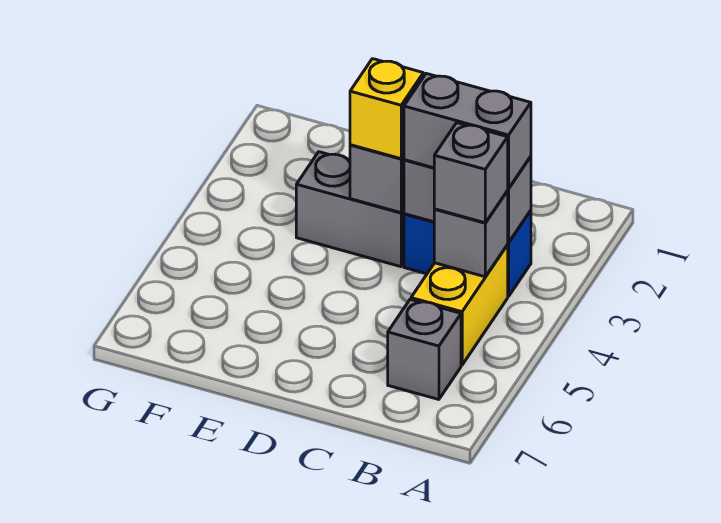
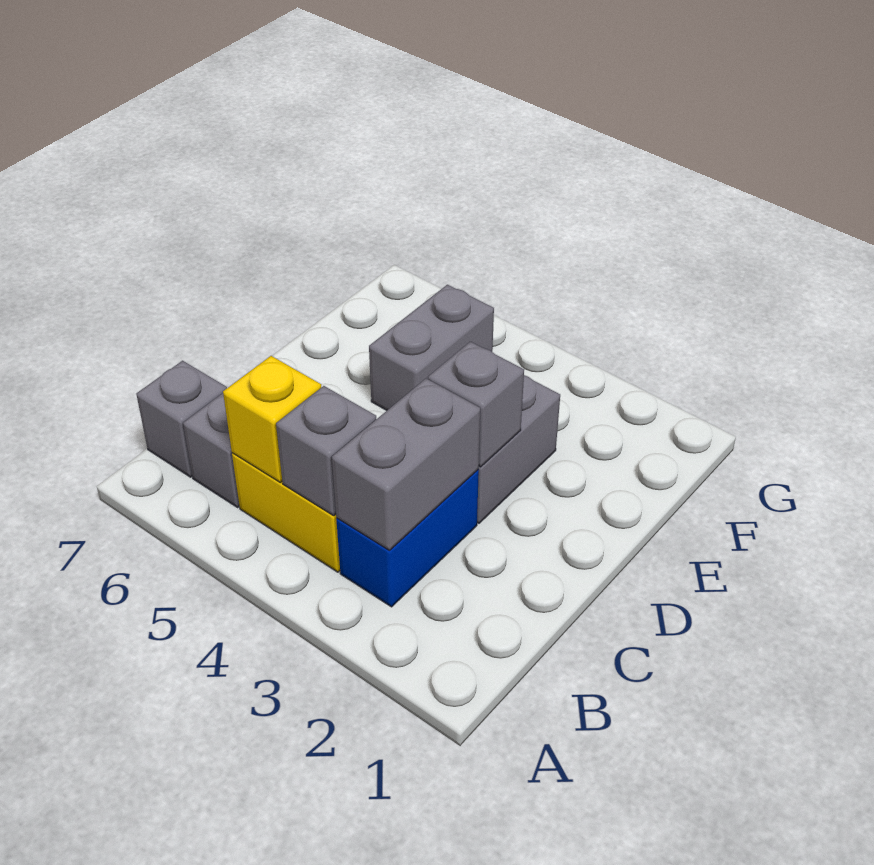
grey 1x2 brick [404,74,531,188] -> grey 1x2 brick moved to [369,285,494,410]
grey 1x1 brick [434,123,508,223] -> grey 1x1 brick moved to [136,361,227,477]
yellow 1x1 brick [350,59,423,159] -> yellow 1x1 brick moved to [223,356,321,482]

